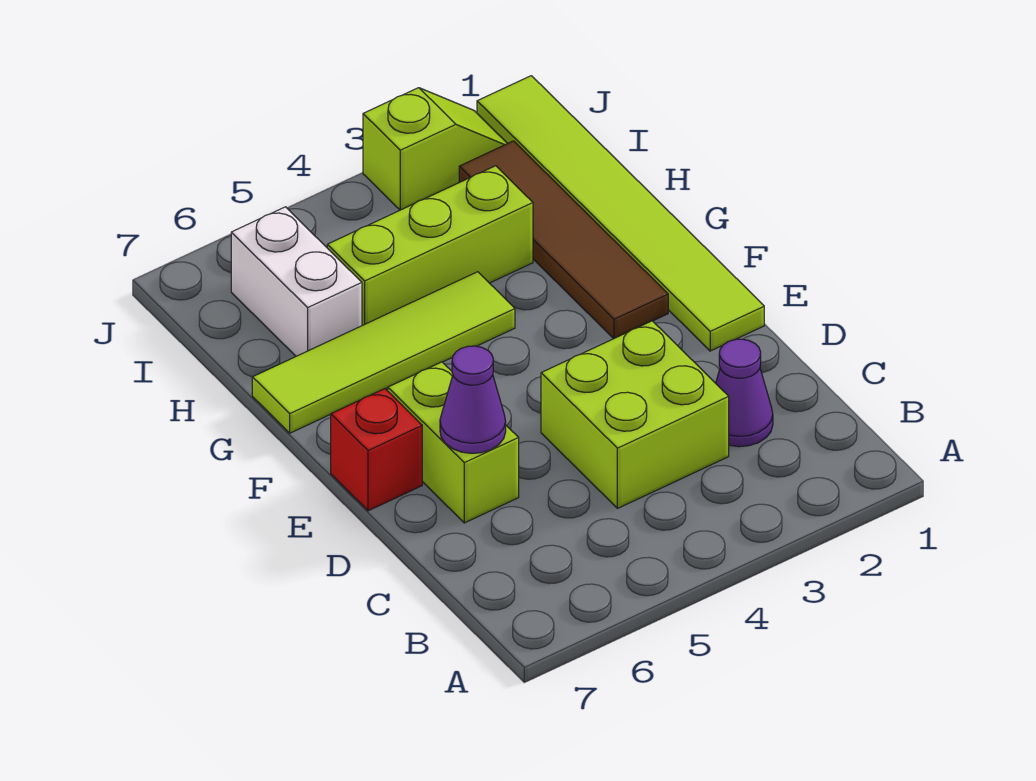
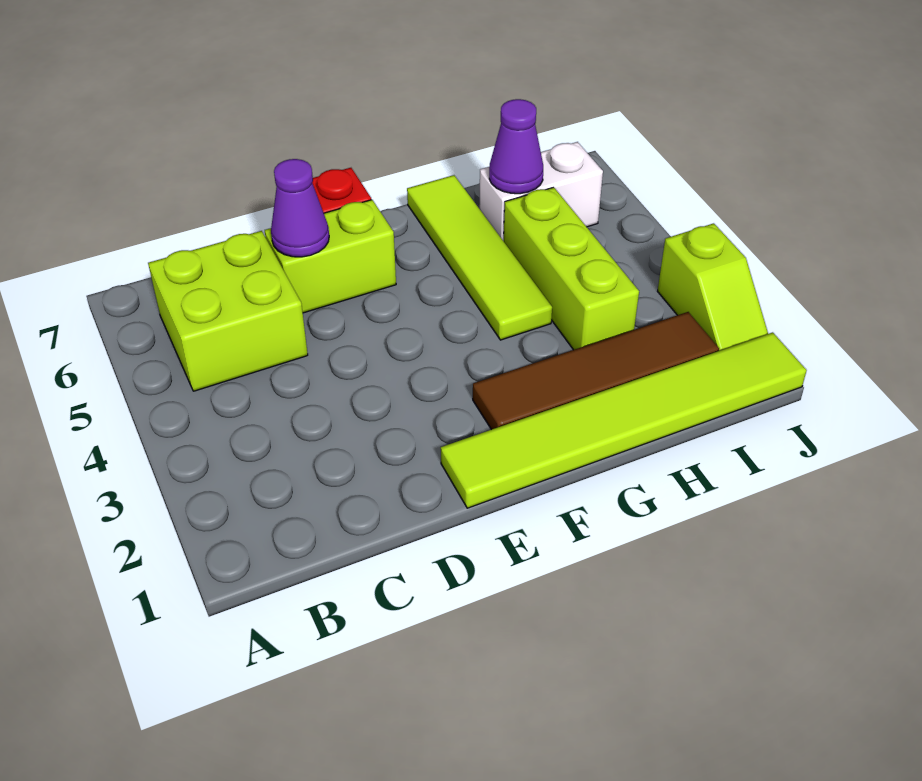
purple 1x1 cone [716,339,773,447] -> purple 1x1 cone moved to [489,99,543,194]
lime 2x2 brick [541,321,729,508] -> lime 2x2 brick moved to [148,231,308,391]

